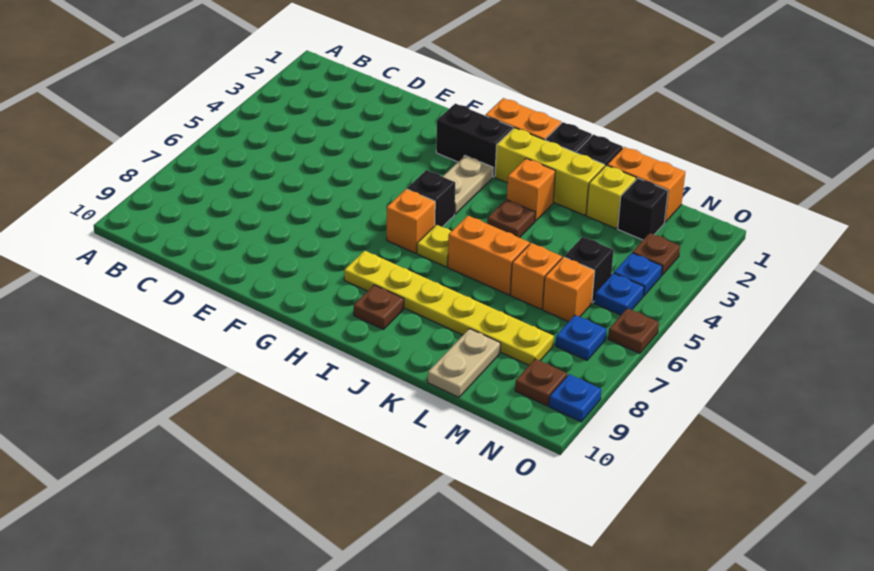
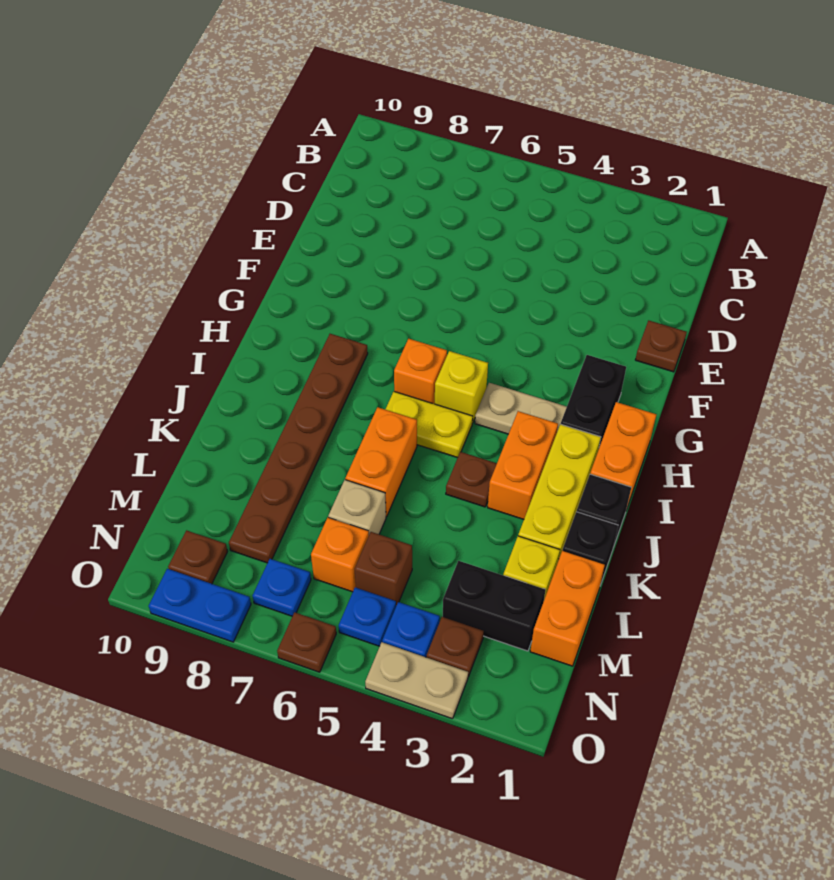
black 1x1 brick [407,170,455,227] -> yellow 1x1 brick [435,351,488,423]
yellow 1x6 plate [344,251,554,365] -> brown 1x6 plate [229,334,368,563]
yellow 1x1 plate [417,225,451,267] -> yellow 1x2 plate [385,392,473,458]
brown 1x1 plate [354,285,404,329] -> brown 1x1 plate moved to [635,320,687,372]
orange 1x1 brick [507,158,555,221] -> orange 1x2 brick [488,411,558,519]
orange 1x1 brick [511,243,562,309] -> tan 1x1 brick [328,480,386,534]
tan 1x2 plate [428,329,500,397] -> tan 1x2 plate moved to [365,642,468,719]
black 1x1 brick [618,178,668,240] -> black 1x2 brick [443,561,545,651]
black 1x1 brick [564,237,614,303] -> brown 1x1 brick [354,532,412,606]
blue 1x1 plate [549,374,601,422] -> blue 1x2 plate [149,569,251,642]

